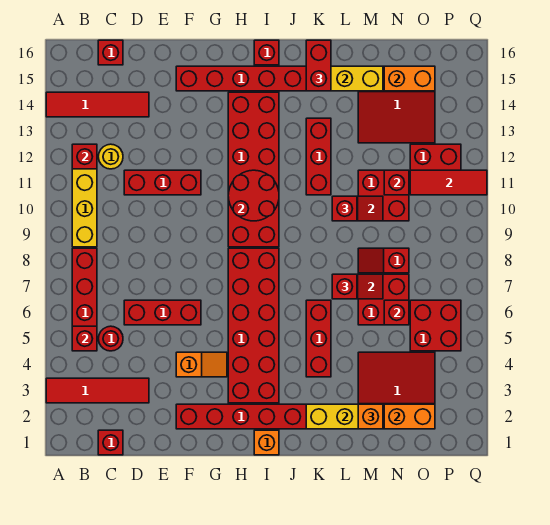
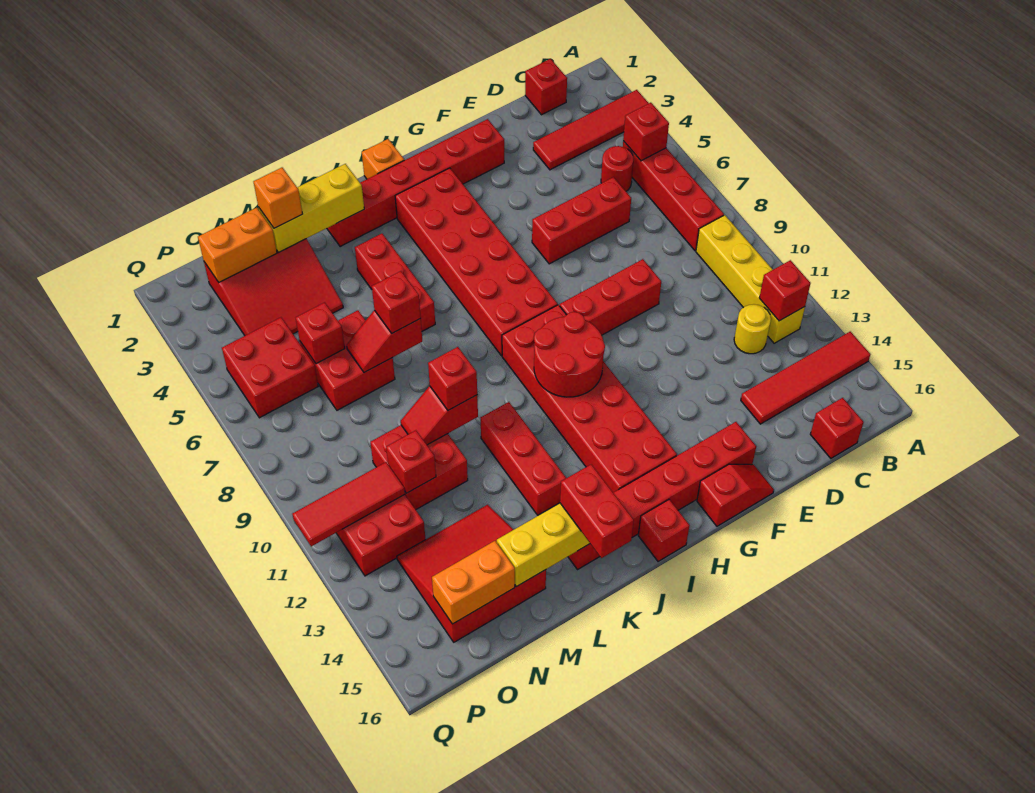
red 1x3 brick [124,170,201,195] -> red 1x3 brick moved to [560,259,661,335]
orange 1x2 slope [176,352,227,377] -> none
red 1x2 slope [358,248,409,273] -> red 1x2 slope moved to [697,464,774,526]

